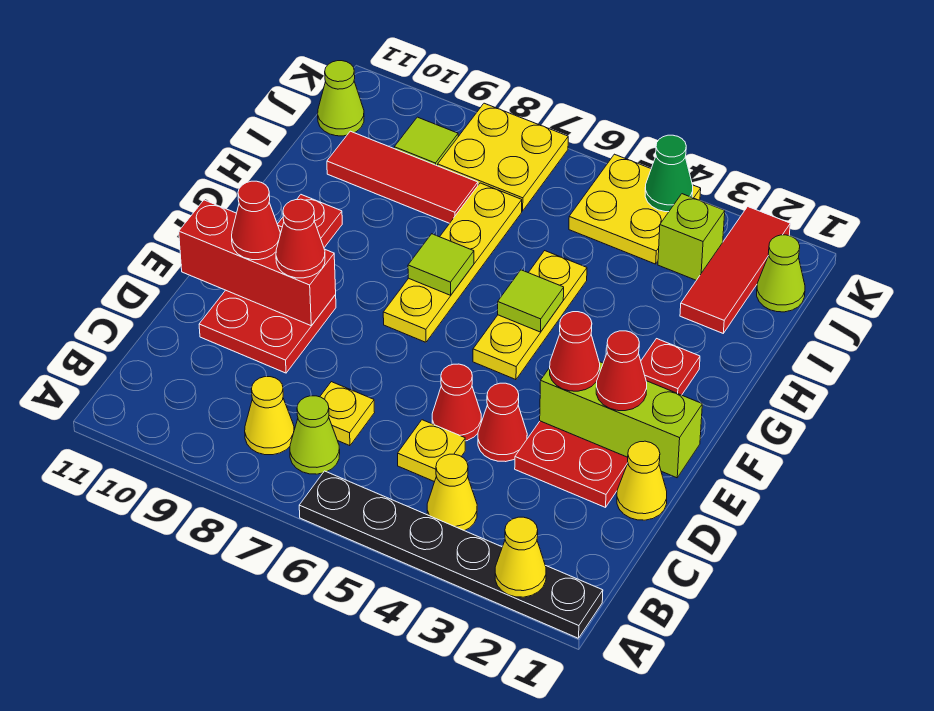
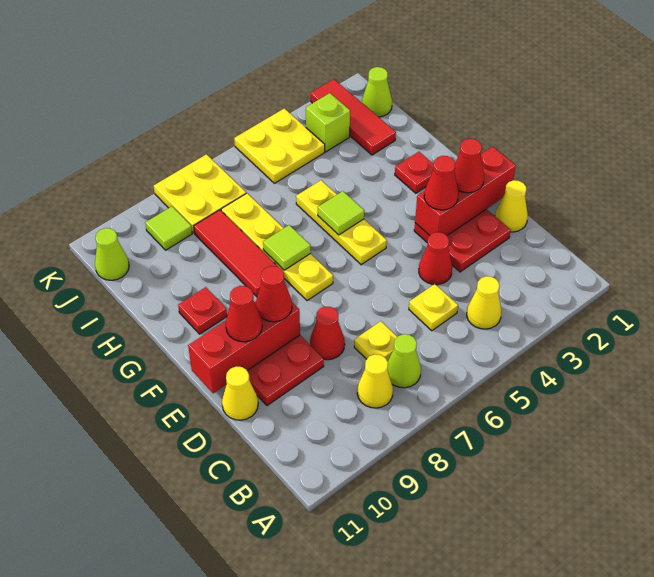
black 1x6 plate [299,471,603,638] -> none
yellow 1x1 cone [495,517,546,597] -> yellow 1x1 cone moved to [222,367,258,420]
red 1x1 cone [432,364,481,441] -> red 1x1 cone moved to [310,307,345,360]
lime 1x3 brick [540,362,702,478] -> red 1x3 brick [415,147,516,236]
red 1x3 tile [327,131,478,223] -> red 1x3 tile turned to [194,210,278,297]
green 1x1 cone [645,135,693,212] -> none

